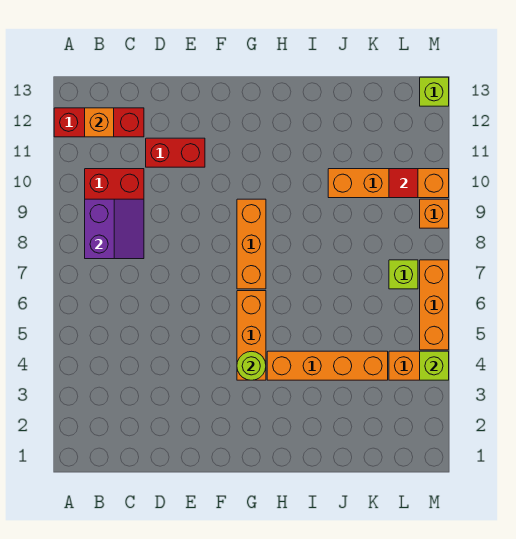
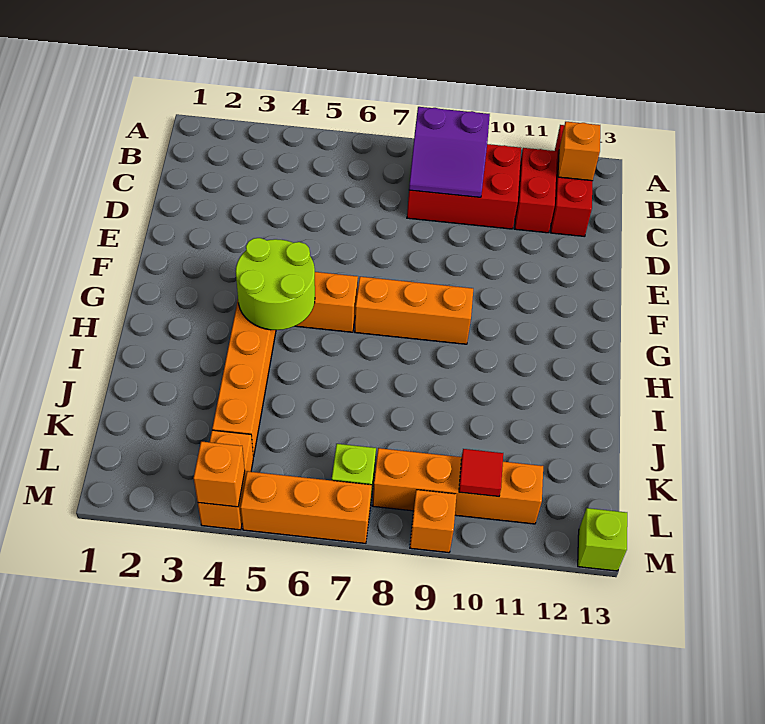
red 1x2 brick [146,138,205,167] -> red 1x2 brick moved to [515,148,557,233]
lime 1x1 round brick [237,351,266,380] -> lime 2x2 round brick [236,238,315,330]
orange 1x4 brick [328,169,449,198] -> orange 1x4 brick turned to [372,448,543,524]
lime 1x1 brick [420,351,449,380] -> orange 1x1 brick [194,441,245,507]

